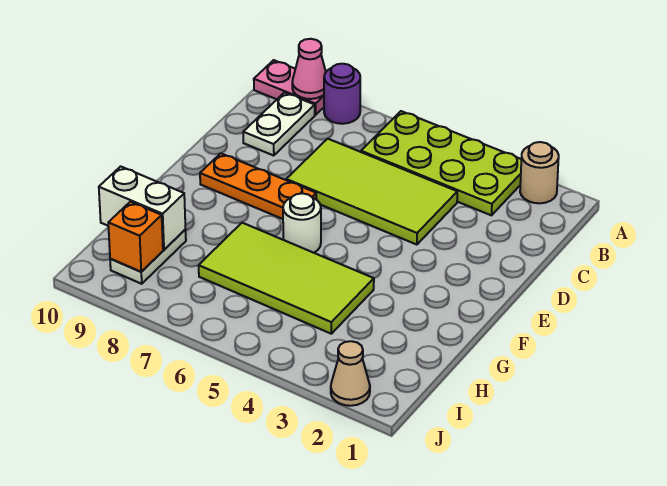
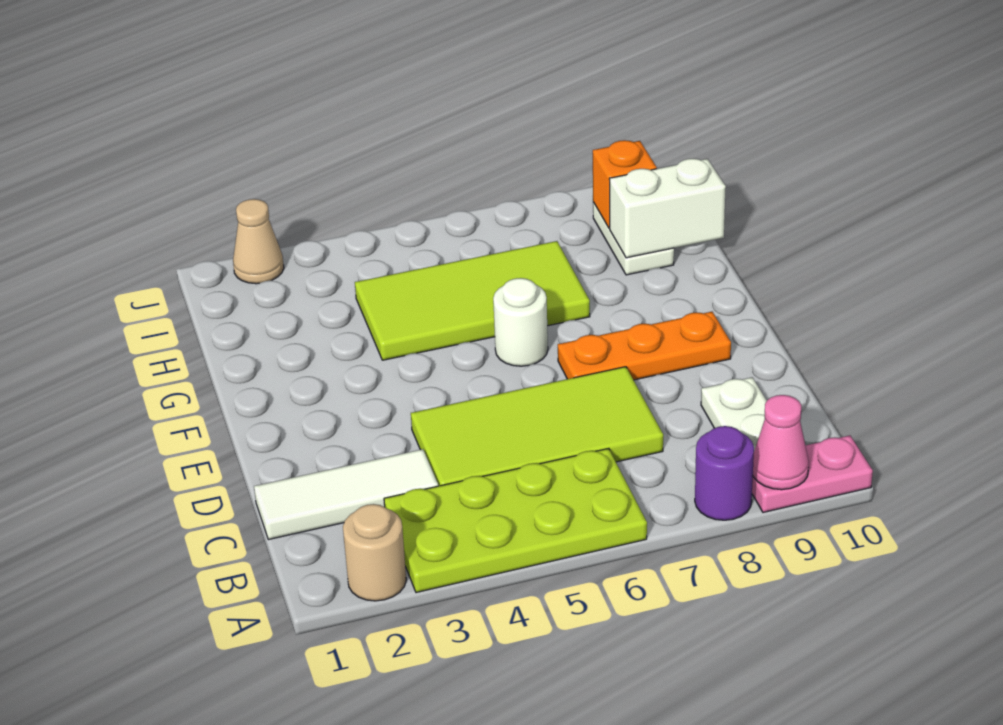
none -> white 1x3 tile [254,449,438,540]

